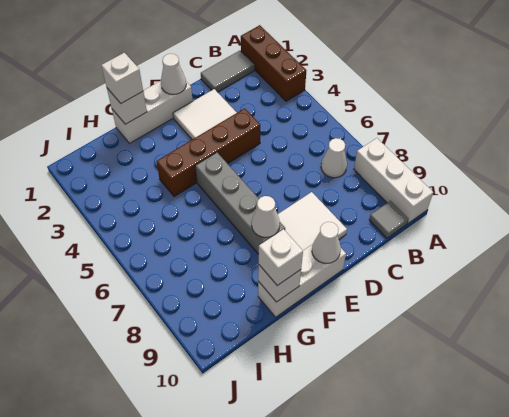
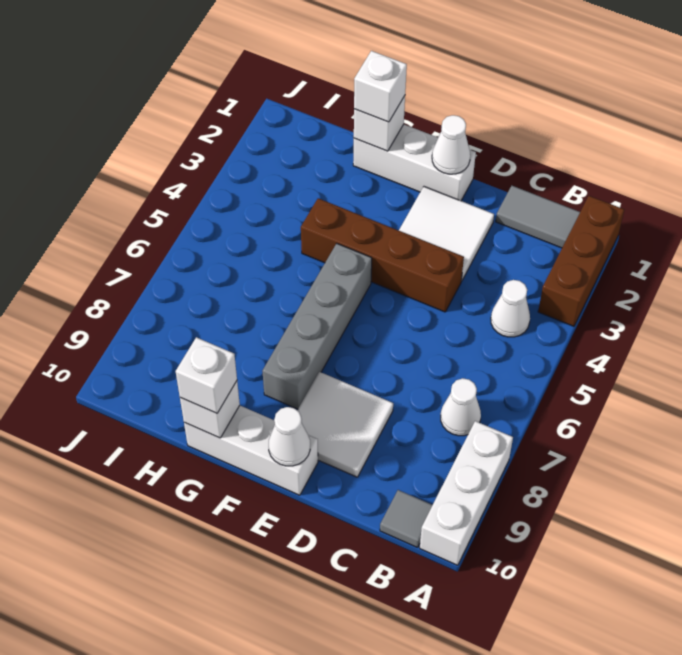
white 1x1 cone [252,196,280,237] -> white 1x1 cone moved to [491,280,530,337]

